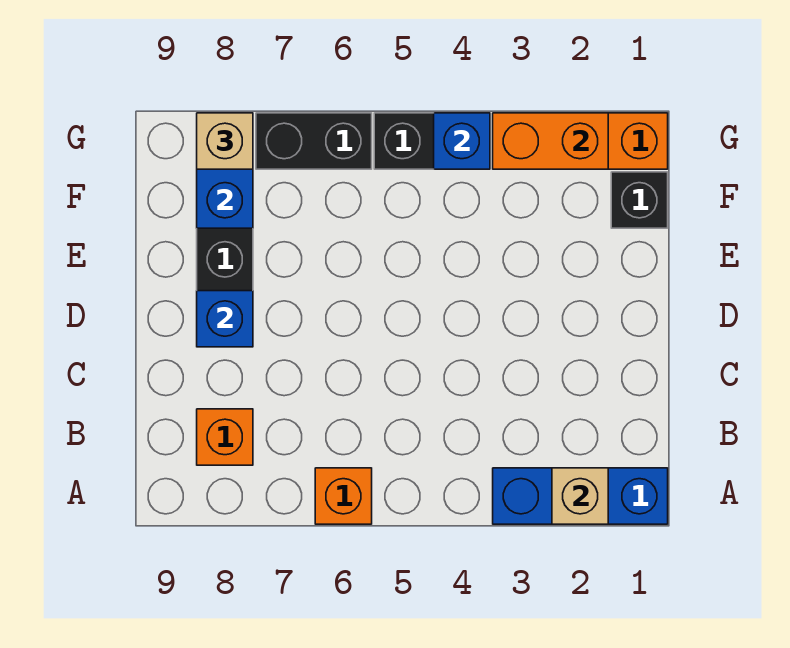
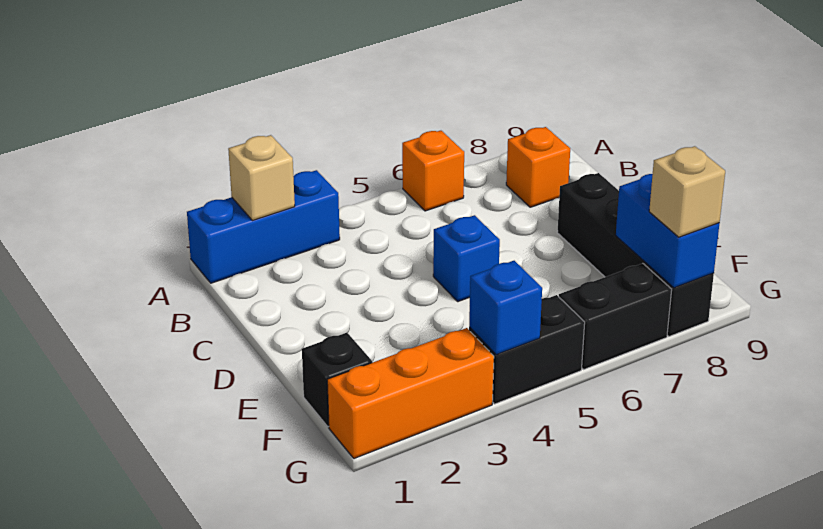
blue 1x1 brick [197,291,253,347] -> blue 1x1 brick moved to [433,215,500,302]
orange 1x2 brick [493,113,608,169] -> none

